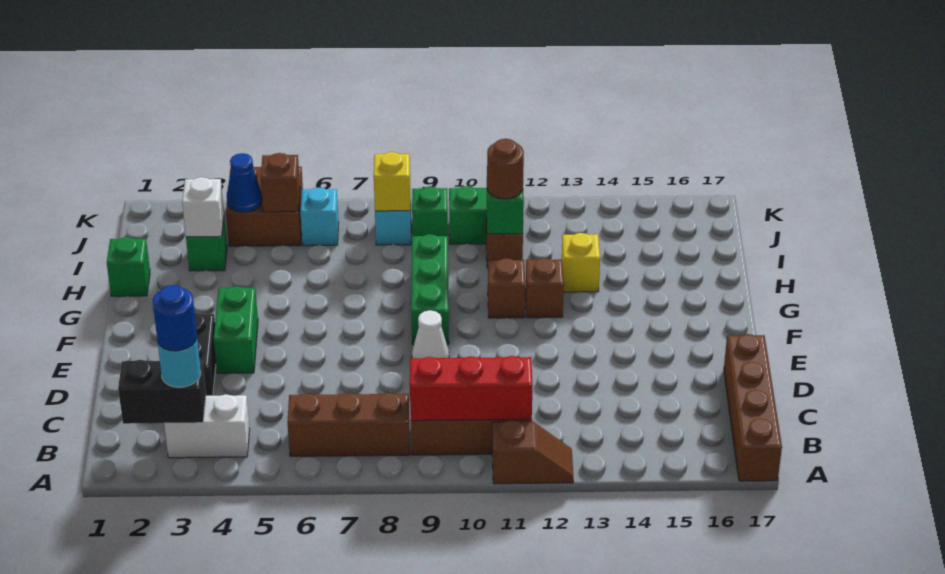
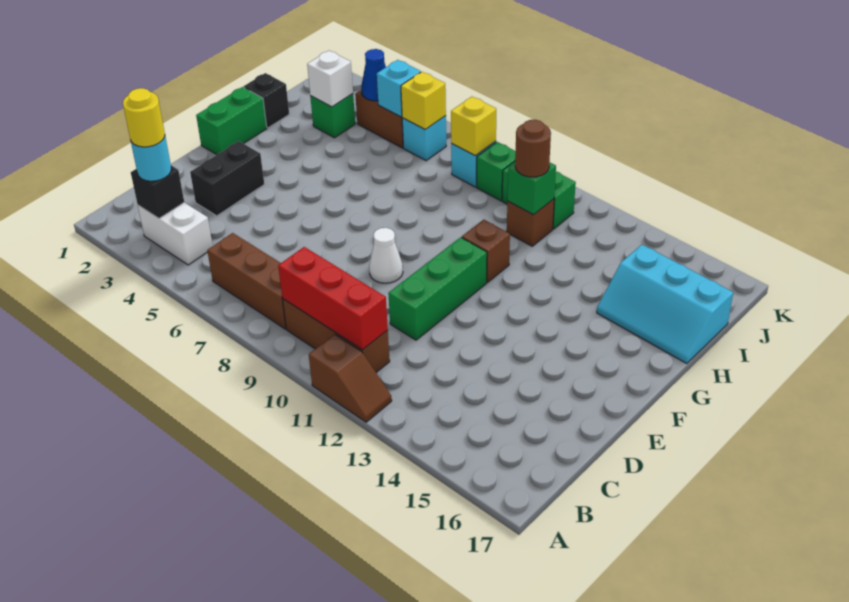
brown 1x4 brick [724,334,782,481] -> none
black 1x2 brick [118,360,206,424] -> black 1x1 brick [131,166,184,218]
blue 1x1 round brick [153,285,197,351] -> yellow 1x1 round brick [123,88,165,147]
green 1x2 brick [214,286,258,373] -> green 1x2 brick moved to [196,87,267,155]
green 1x3 brick [411,234,449,345] -> green 1x3 brick moved to [388,237,487,340]
brown 1x1 brick [525,258,564,318] -> none
green 1x1 brick [107,237,150,296] -> black 1x1 brick [244,73,289,128]
yellow 1x1 brick [562,233,600,292] -> yellow 1x1 brick moved to [401,72,446,129]
none -> cyan 2x3 slope [597,245,733,364]
brown 1x1 brick [261,153,300,212] -> cyan 1x1 brick [377,60,421,117]

